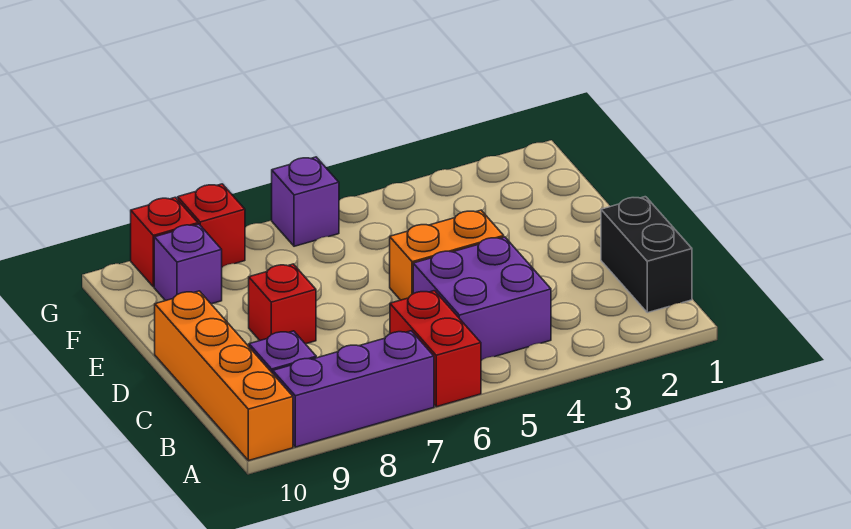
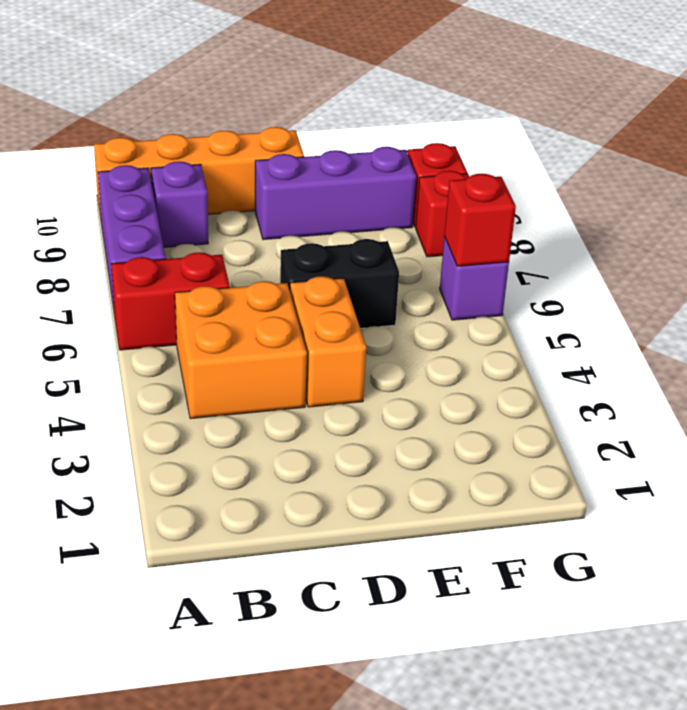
black 1x2 brick [601,197,692,313] -> black 1x2 brick moved to [280,239,399,328]
purple 2x2 brick [413,237,551,360] -> orange 2x2 brick [175,281,307,419]
red 1x1 brick [249,264,316,344] -> red 1x1 brick moved to [444,174,516,266]
purple 1x1 brick [154,224,222,304] -> purple 1x3 brick [255,147,416,240]

